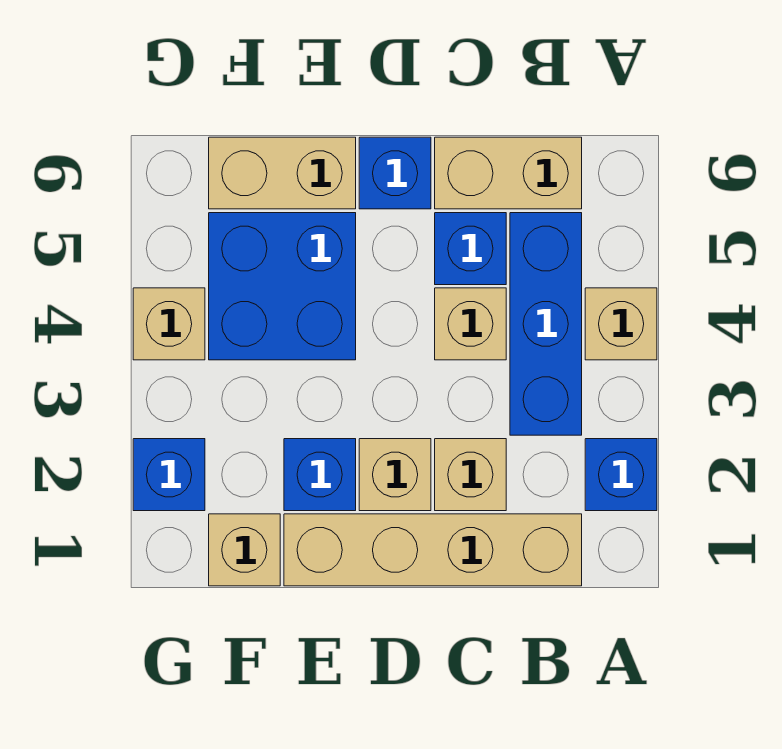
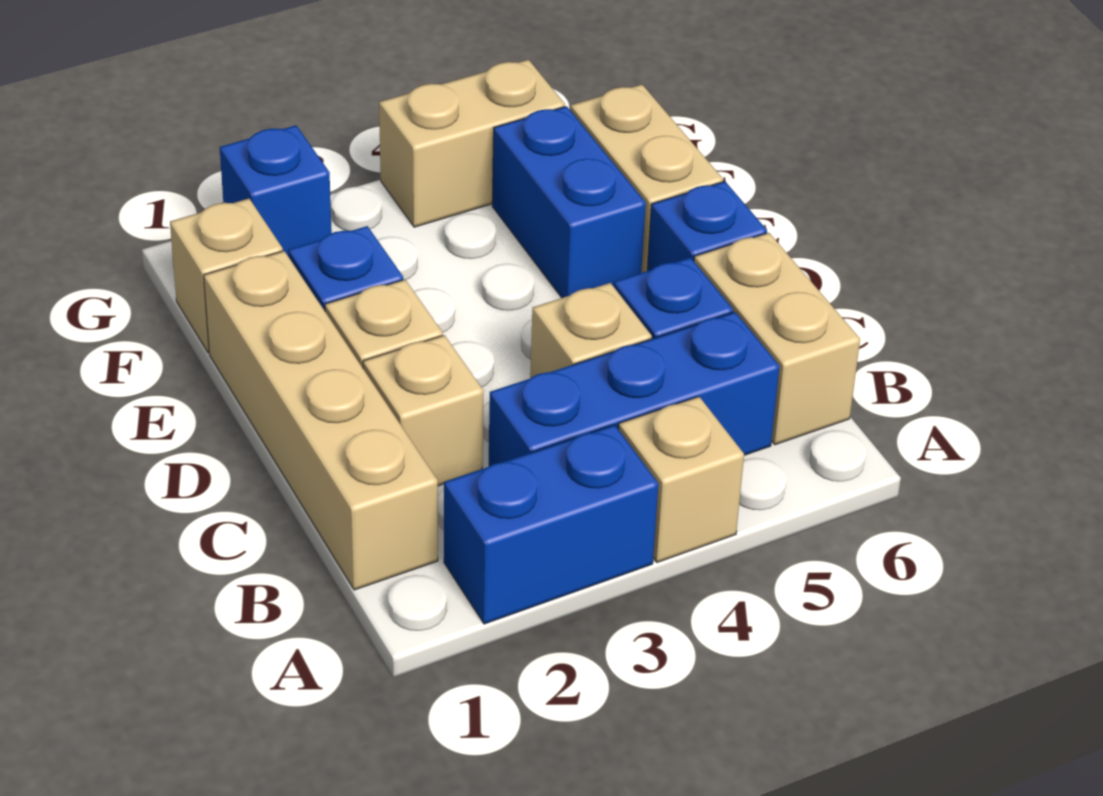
blue 1x1 brick [585,439,657,511] -> blue 1x2 brick [444,425,658,624]
blue 2x2 brick [209,213,356,360] -> blue 1x2 brick [492,106,646,298]
tan 1x1 brick [133,288,205,360] -> tan 1x2 brick [379,60,565,227]

